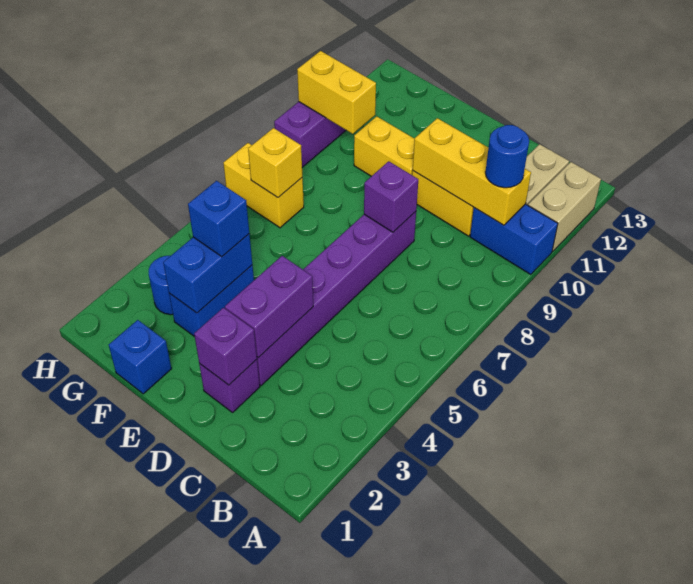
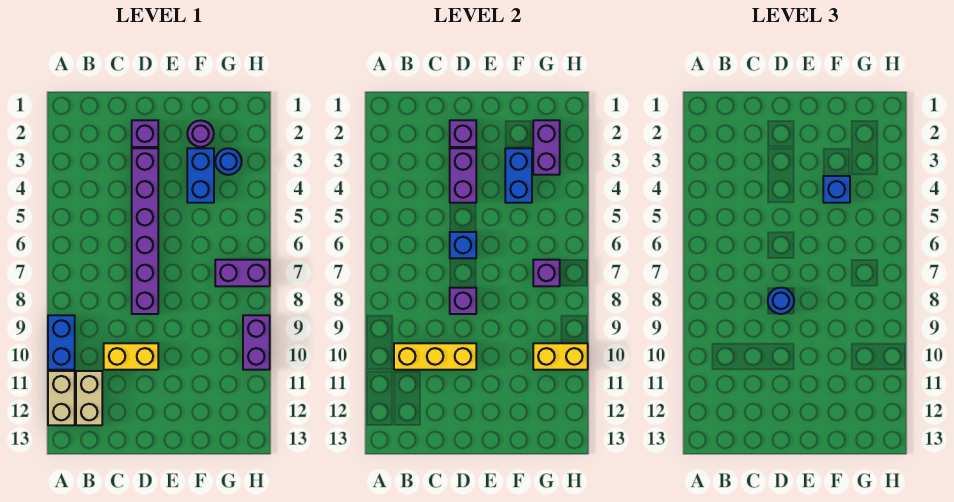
blue 1x2 brick [470,204,558,275] -> blue 1x2 brick turned to [48,315,75,370]
blue 1x1 round brick [485,125,529,188] -> blue 1x1 round brick moved to [768,288,794,314]
yellow 1x2 brick [354,116,414,176] -> none
blue 1x1 brick [109,320,172,394] -> blue 1x1 brick moved to [450,232,476,258]
none -> purple 1x1 round brick [187,121,214,147]
none -> purple 1x2 brick [533,120,560,175]
yellow 1x2 brick [223,143,304,228] -> purple 1x2 brick [215,260,270,286]
yellow 1x1 brick [248,128,302,198] -> purple 1x1 brick [533,260,560,286]

